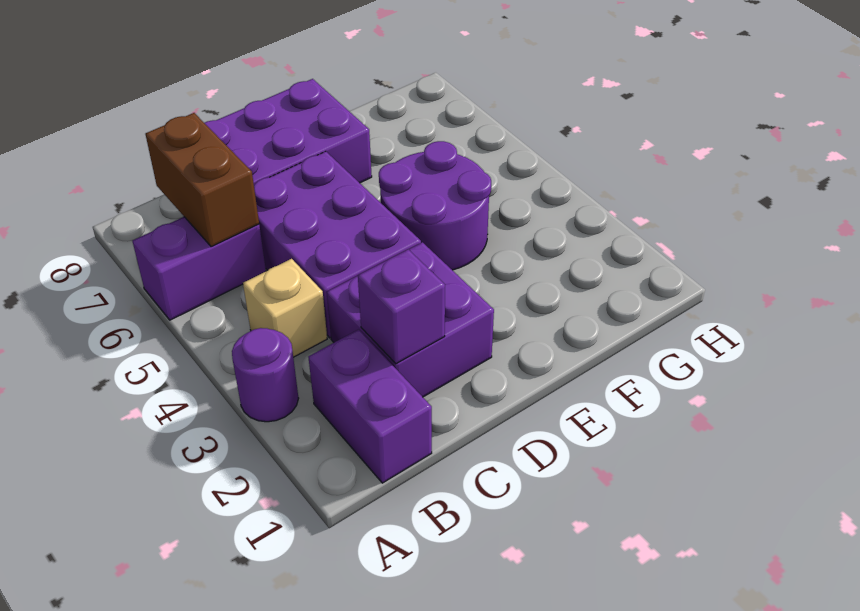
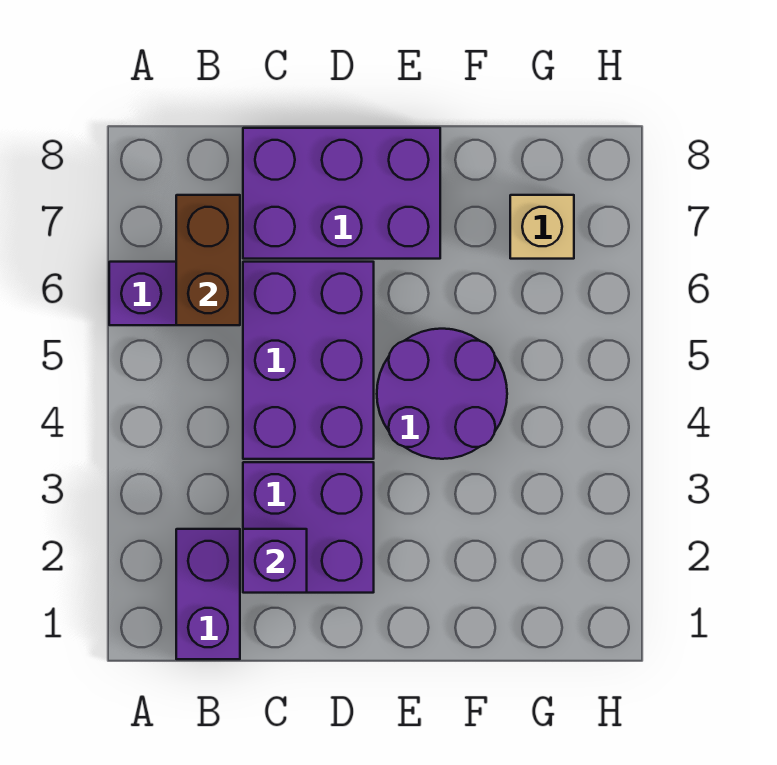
purple 1x1 round brick [232,328,299,422] -> none
tan 1x1 brick [243,259,327,357] -> tan 1x1 brick moved to [510,195,574,259]

